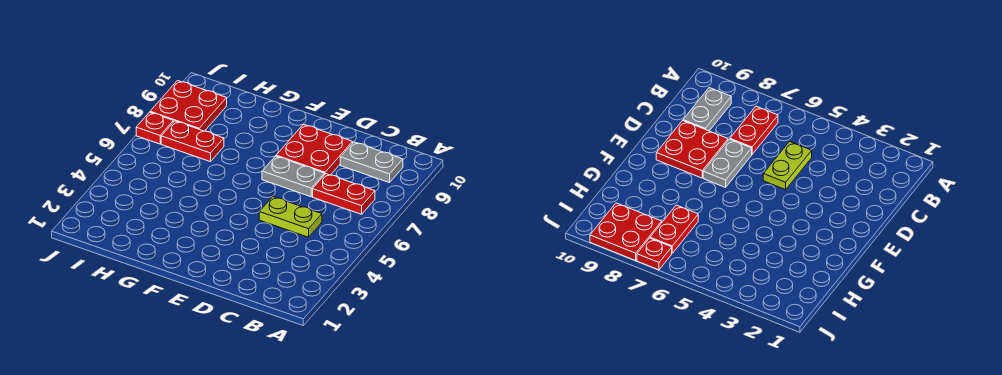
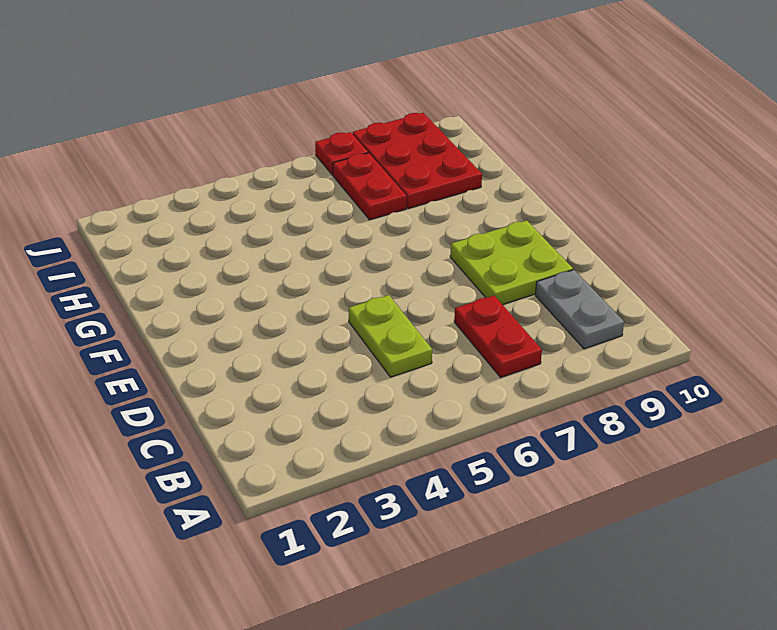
grey 1x2 plate [262,156,325,197] -> none
red 2x2 plate [276,124,352,175] -> lime 2x2 plate [450,220,573,305]
red 2x2 plate [150,81,227,131] -> red 2x3 plate [353,113,482,209]

